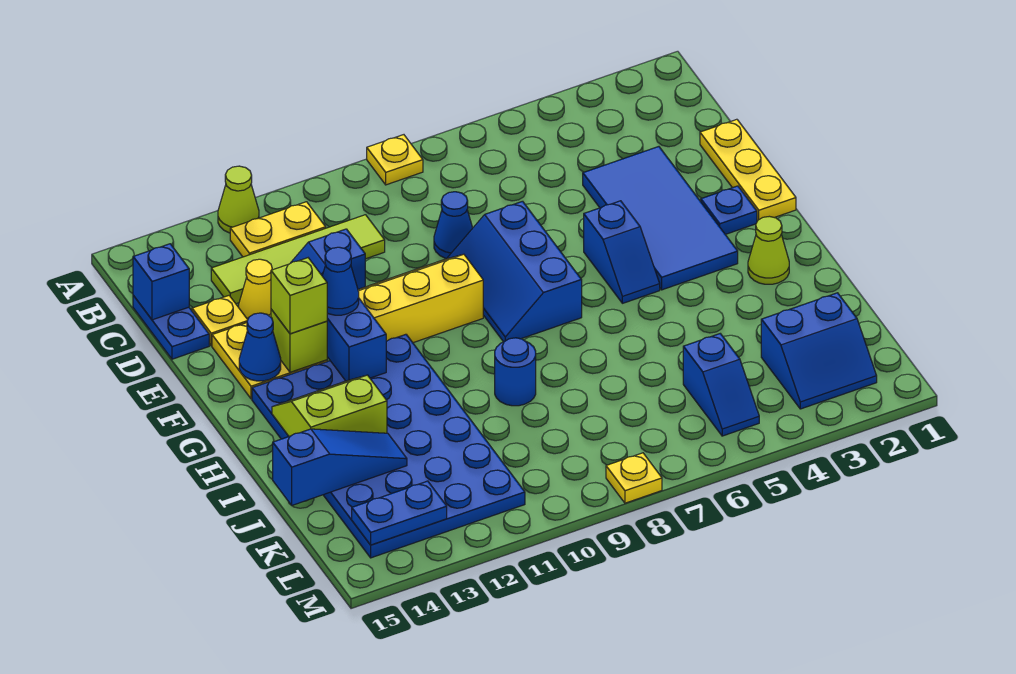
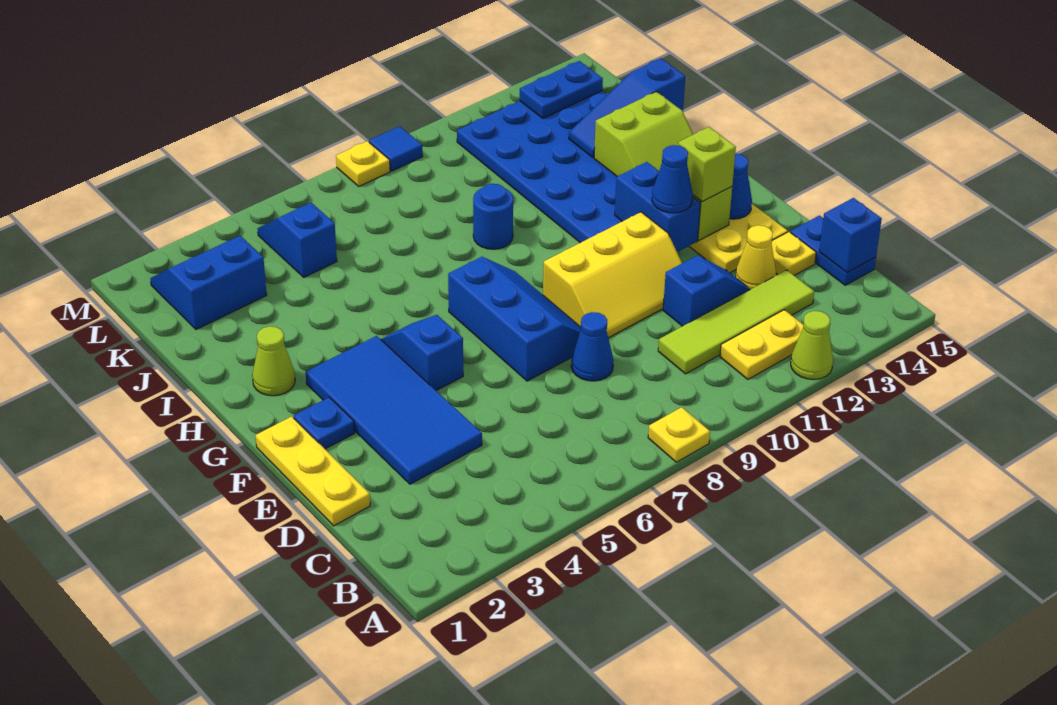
none -> blue 1x1 tile [369,126,423,171]

